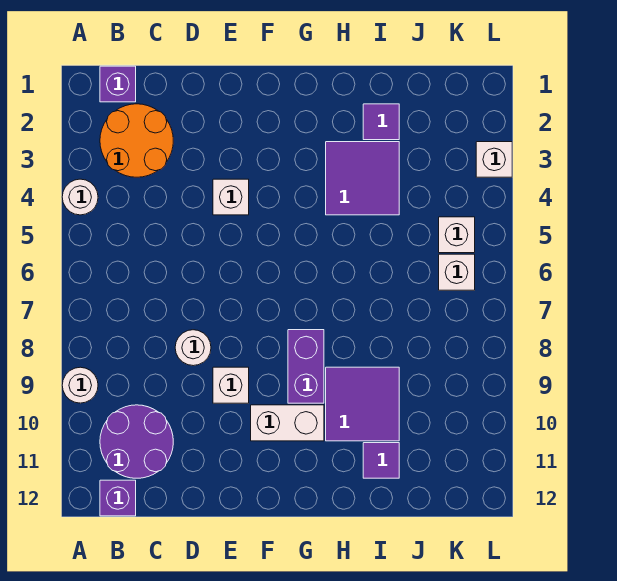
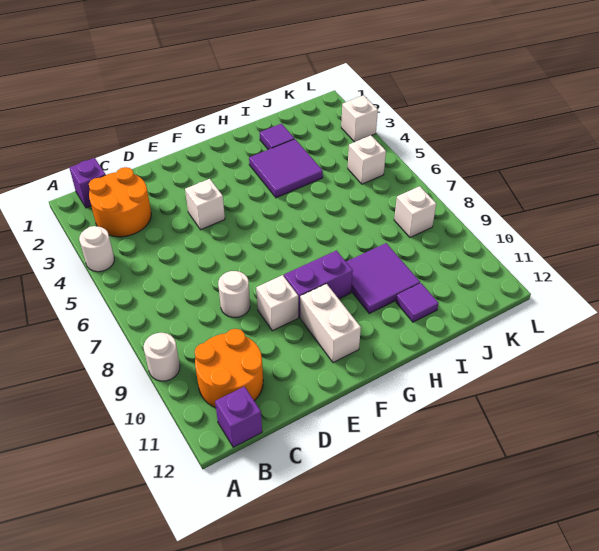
purple 2x2 round brick [100,405,173,478] -> orange 2x2 round brick [195,329,263,408]
white 1x2 brick [251,405,324,441] -> white 1x2 brick turned to [300,284,361,363]
purple 1x2 brick [288,330,324,403] -> purple 1x2 brick turned to [284,251,353,317]
white 1x1 brick [439,254,475,290] -> white 1x1 brick moved to [394,186,436,237]

